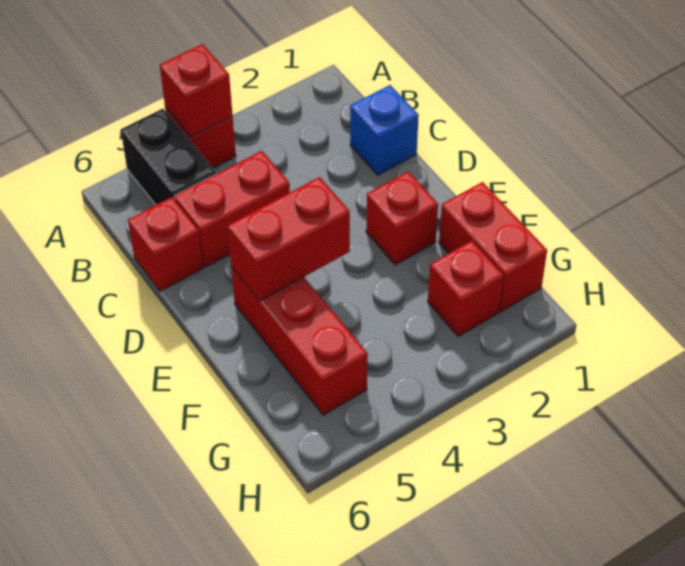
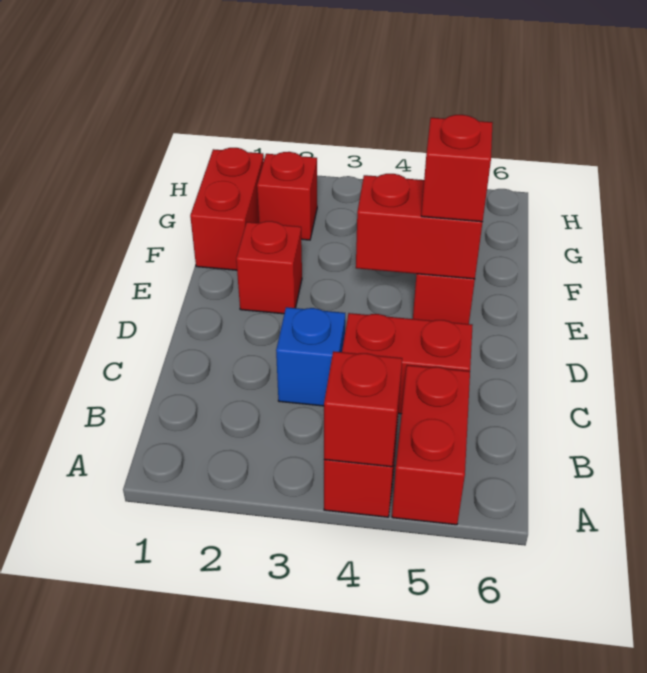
black 1x2 brick [121,109,216,205] -> red 1x2 brick [392,365,470,525]
blue 1x1 brick [350,85,419,175] -> blue 1x1 brick moved to [276,307,345,406]
red 1x1 brick [128,197,203,291] -> red 1x1 brick moved to [421,115,493,222]

